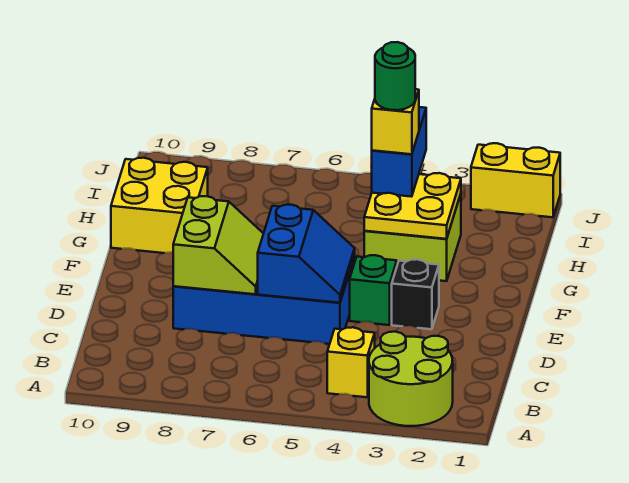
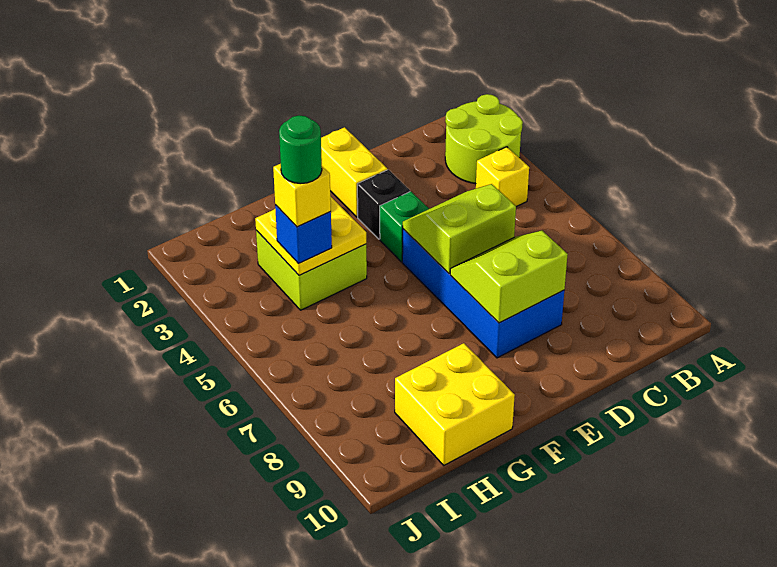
blue 2x2 slope [258,205,355,303] -> lime 2x2 slope [403,184,516,274]
blue 1x2 brick [372,107,426,197] -> blue 1x1 brick [275,205,332,263]
yellow 1x2 brick [471,143,560,217] -> yellow 1x2 brick moved to [321,127,387,217]

